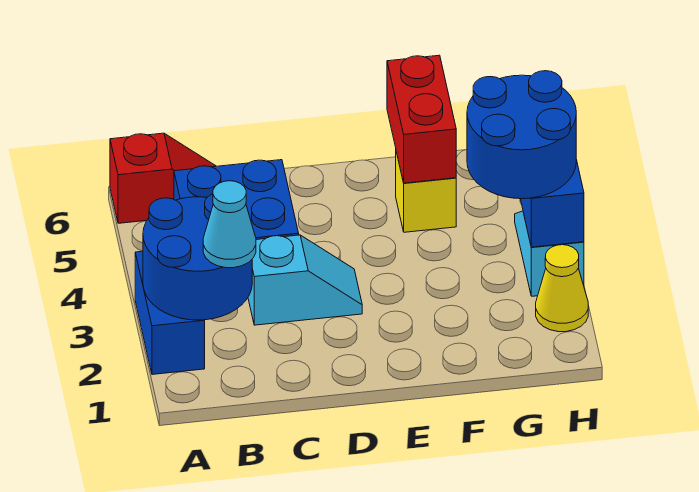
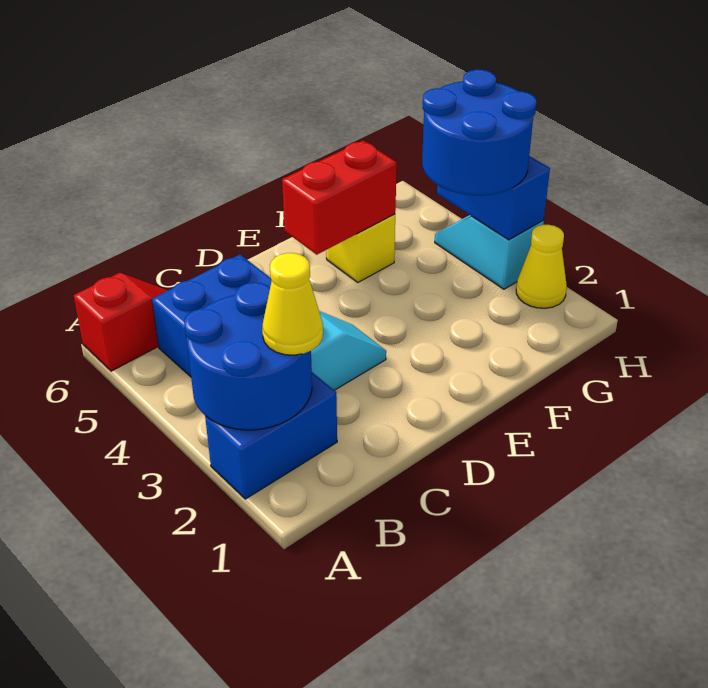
blue 1x2 brick [135,251,205,375] -> blue 1x2 brick turned to [205,372,337,499]
cyan 1x1 cone [203,181,256,268] -> yellow 1x1 cone [262,253,323,355]
red 1x2 brick [387,55,456,183] -> red 1x2 brick turned to [282,141,397,255]

